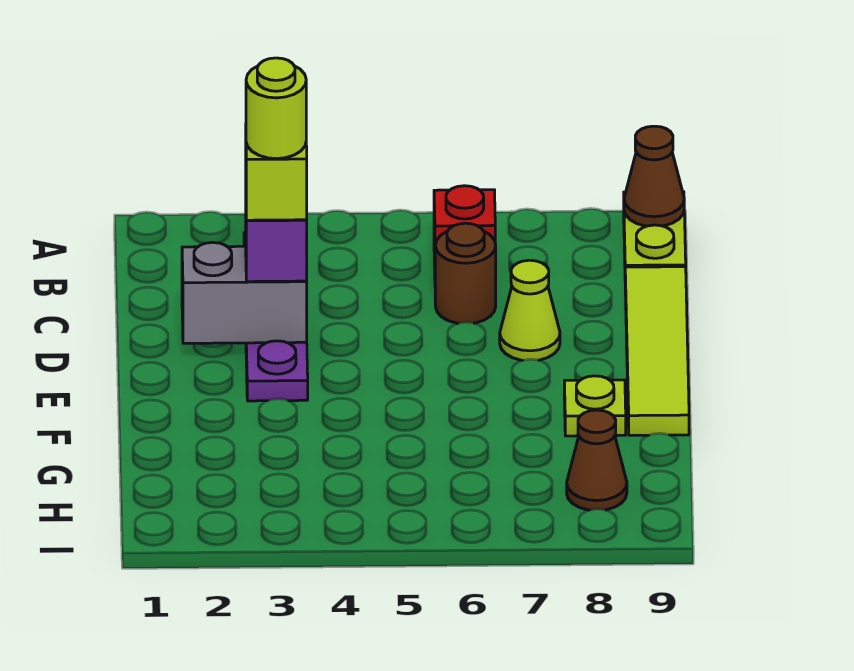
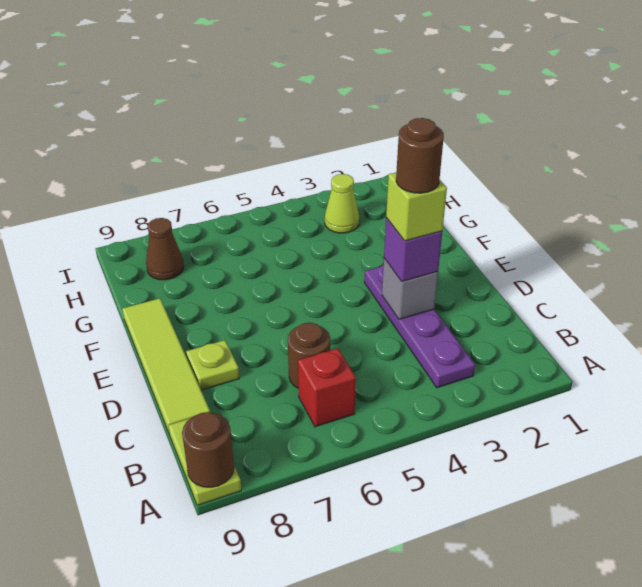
brown 1x1 cone [624,126,684,226] -> brown 1x1 round brick [182,412,234,487]
grey 1x2 brick [182,242,307,343] -> grey 1x1 brick [382,258,438,319]
lime 1x1 round brick [246,58,306,159] -> brown 1x1 round brick [396,118,444,193]
lime 1x1 cone [500,260,560,360] -> lime 1x1 cone moved to [325,174,359,233]
lime 1x1 plate [564,376,626,436] -> lime 1x1 plate moved to [186,340,239,390]

